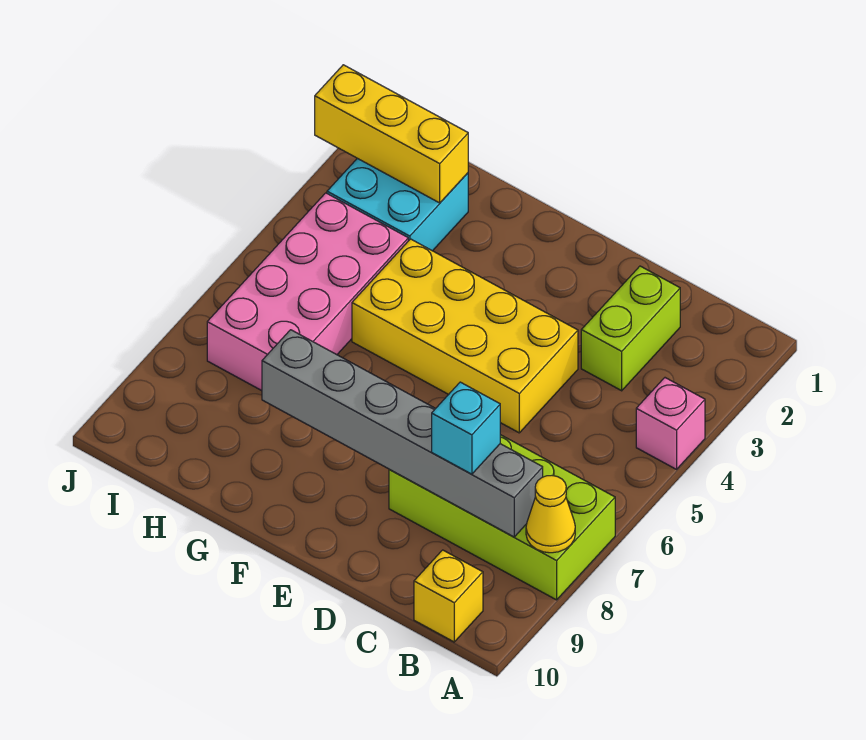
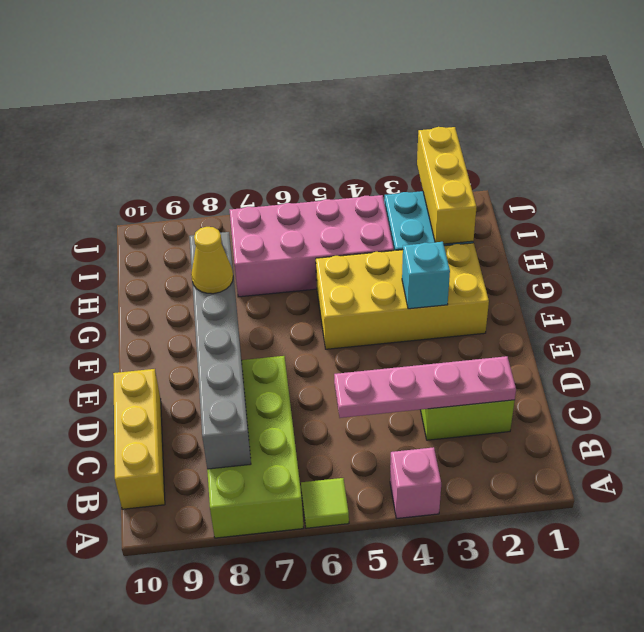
none -> lime 1x1 tile [301,478,349,528]
yellow 1x1 cone [526,476,575,553] -> yellow 1x1 cone moved to [191,227,233,294]
yellow 1x1 brick [414,550,483,642] -> yellow 1x3 brick [113,369,165,509]
none -> pink 1x4 plate [334,356,516,418]
cyan 1x1 brick [432,382,500,474] -> cyan 1x1 brick moved to [402,242,450,309]
yellow 2x4 brick [352,239,578,433] -> yellow 2x4 brick turned to [316,243,489,349]

